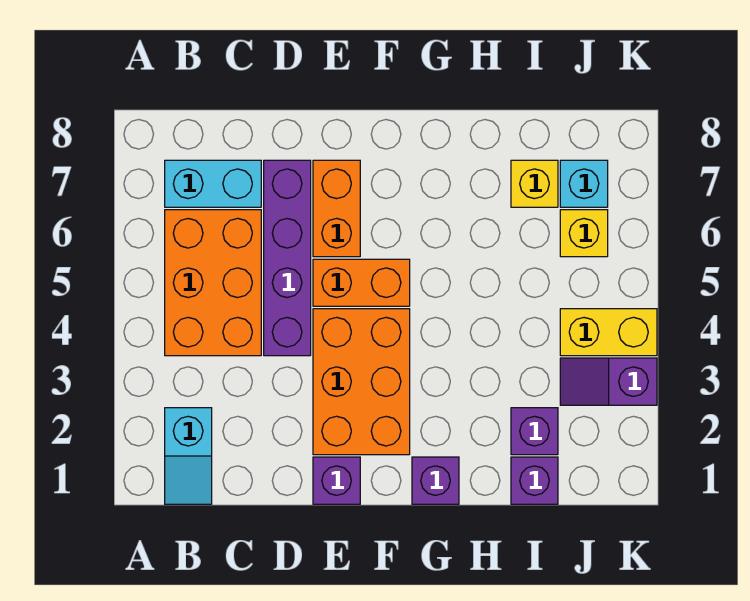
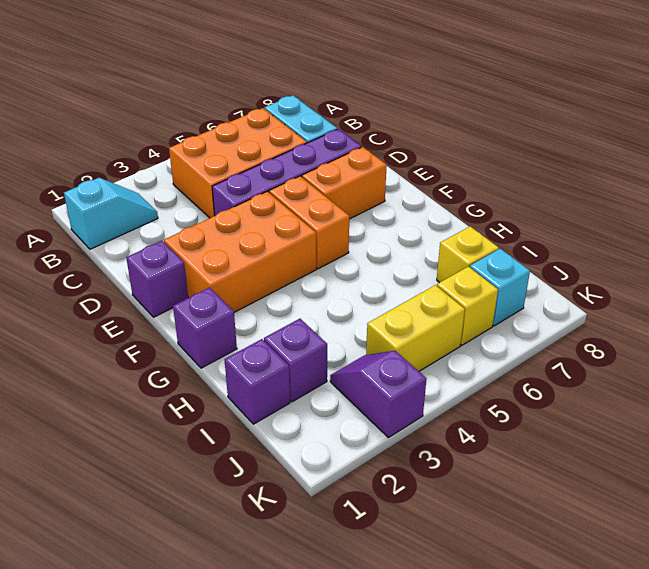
cyan 1x2 slope [165,408,212,504] -> cyan 1x2 slope turned to [64,178,158,249]
yellow 1x2 brick [560,309,657,356] -> yellow 1x2 brick turned to [366,285,465,371]

